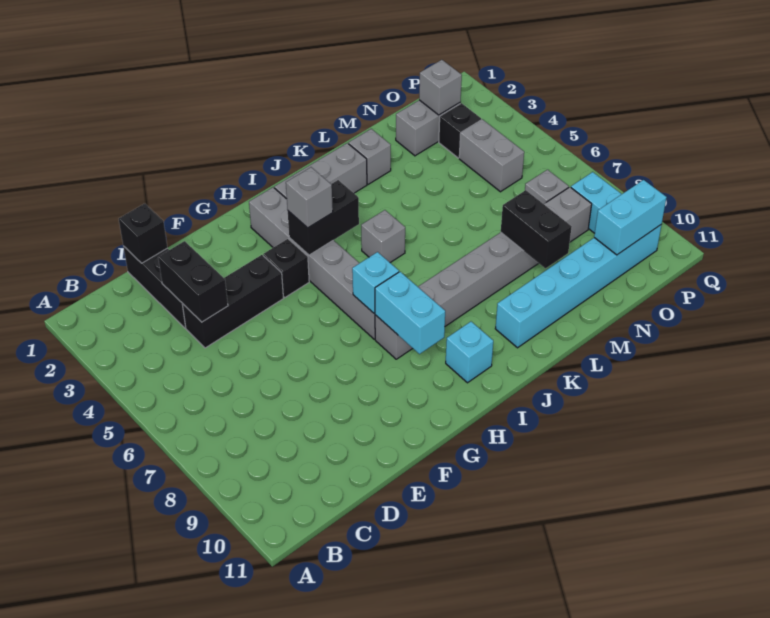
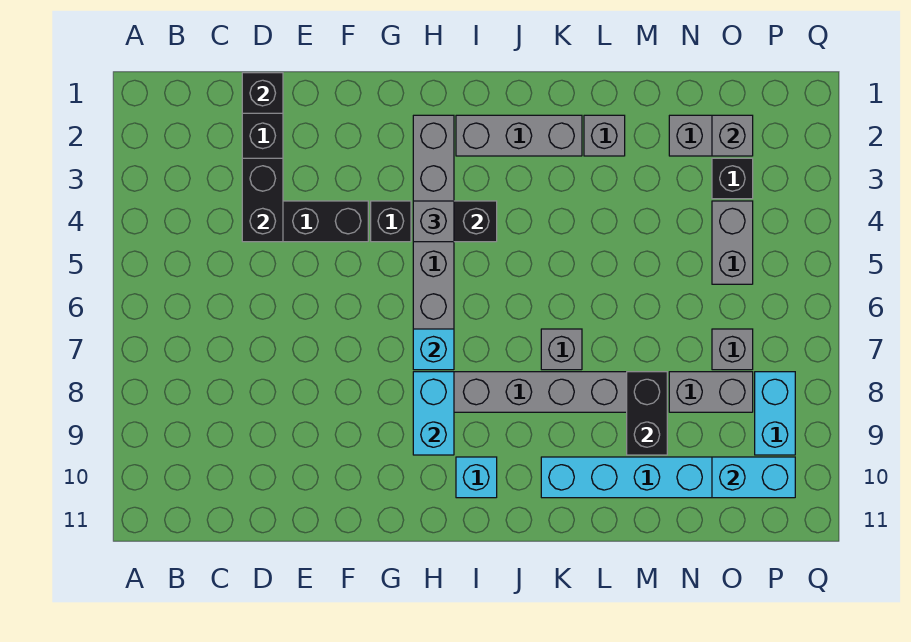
grey 1x1 brick [361,210,405,263] -> grey 1x1 brick moved to [541,329,582,370]

